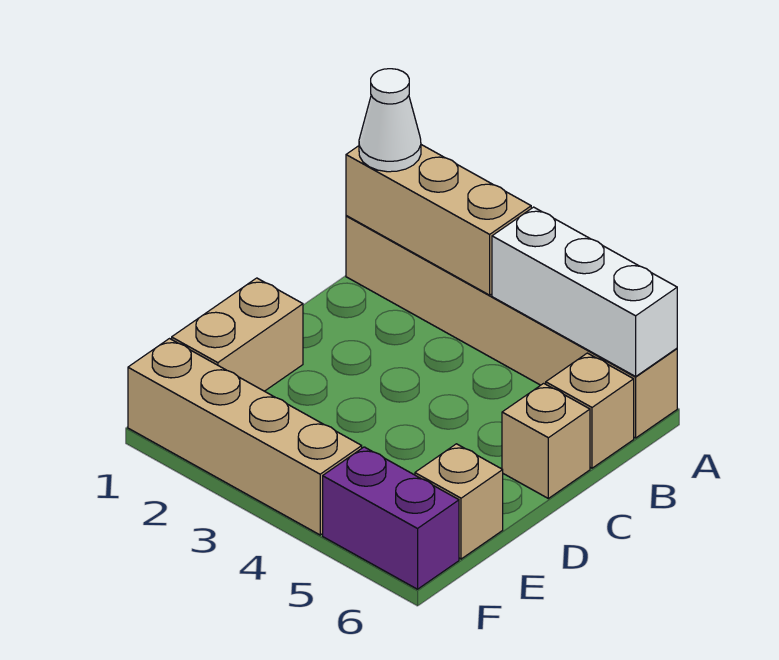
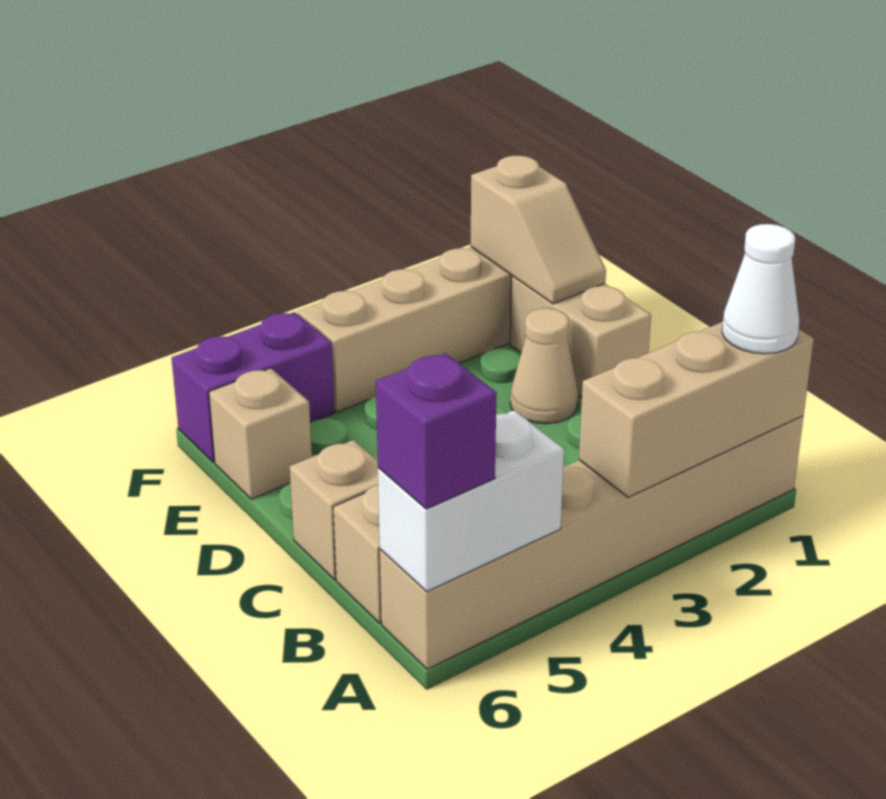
white 1x3 brick [492,207,677,376] -> white 1x2 brick [378,410,564,591]
none -> purple 1x1 brick [376,353,497,509]
none -> tan 1x1 cone [510,308,578,424]
none -> tan 1x2 slope [471,155,606,304]

